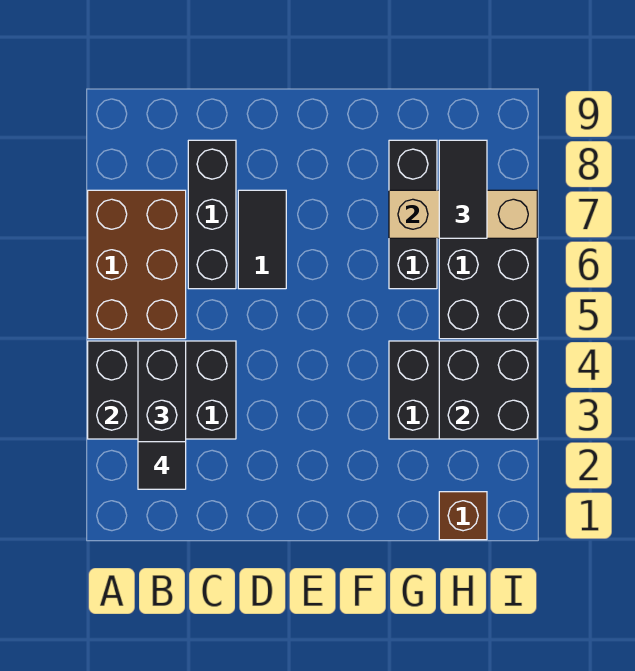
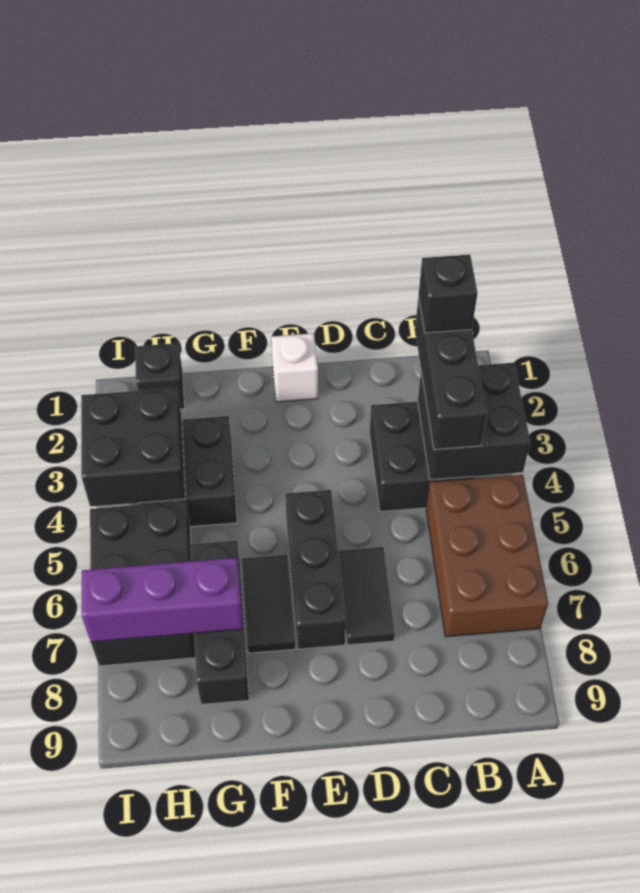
black 1x1 tile [138,442,186,489] -> black 1x1 brick [419,255,478,333]
black 1x3 brick [188,140,236,289] -> black 1x3 brick moved to [285,490,346,649]
none -> white 1x1 brick [271,333,318,402]
tan 1x3 brick [389,190,537,238] -> purple 1x3 brick [82,558,243,642]
brown 1x1 brick [439,492,487,540] -> black 1x1 brick [135,343,185,409]
black 1x2 tile [439,140,487,238] -> black 1x2 tile moved to [242,555,295,653]

